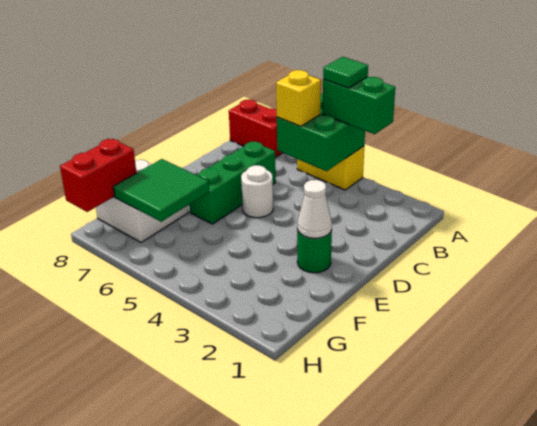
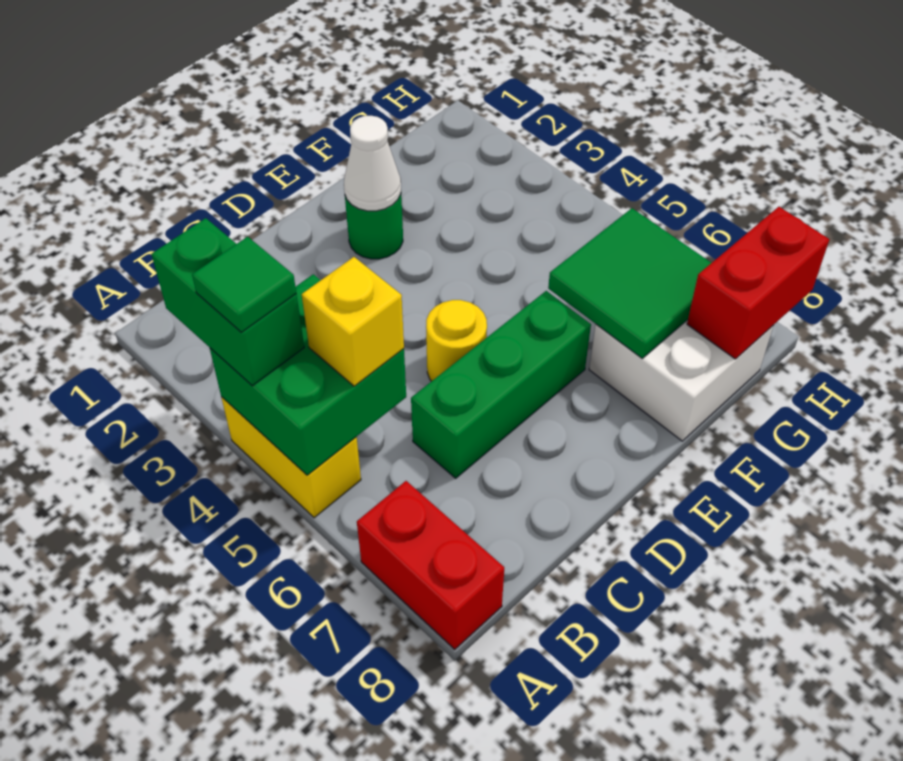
white 1x1 round brick [241,165,273,218] -> yellow 1x1 round brick [426,300,487,381]

